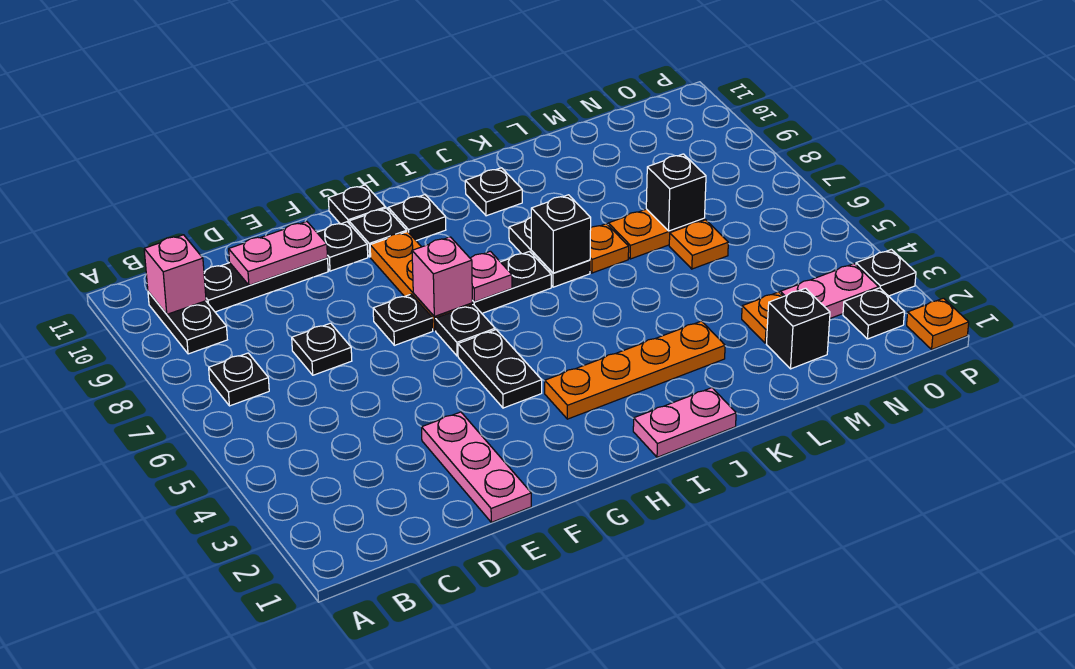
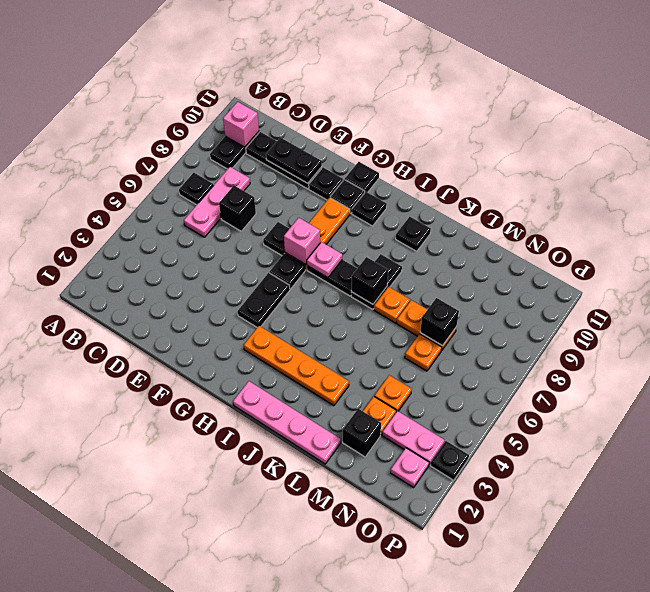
black 1x1 plate [292,323,352,375] -> black 1x1 brick [219,186,256,231]
pink 1x2 plate [229,221,328,285] -> black 1x2 plate [266,138,322,183]
pink 1x3 plate [422,412,531,522] -> pink 1x3 plate moved to [184,167,250,237]
pink 1x2 plate [633,388,736,457] -> pink 1x4 plate [233,381,341,464]
black 1x1 plate [843,288,904,339] -> pink 1x1 plate [391,448,429,487]
orange 1x1 plate [907,298,969,349] -> orange 1x1 plate moved to [374,375,412,412]

